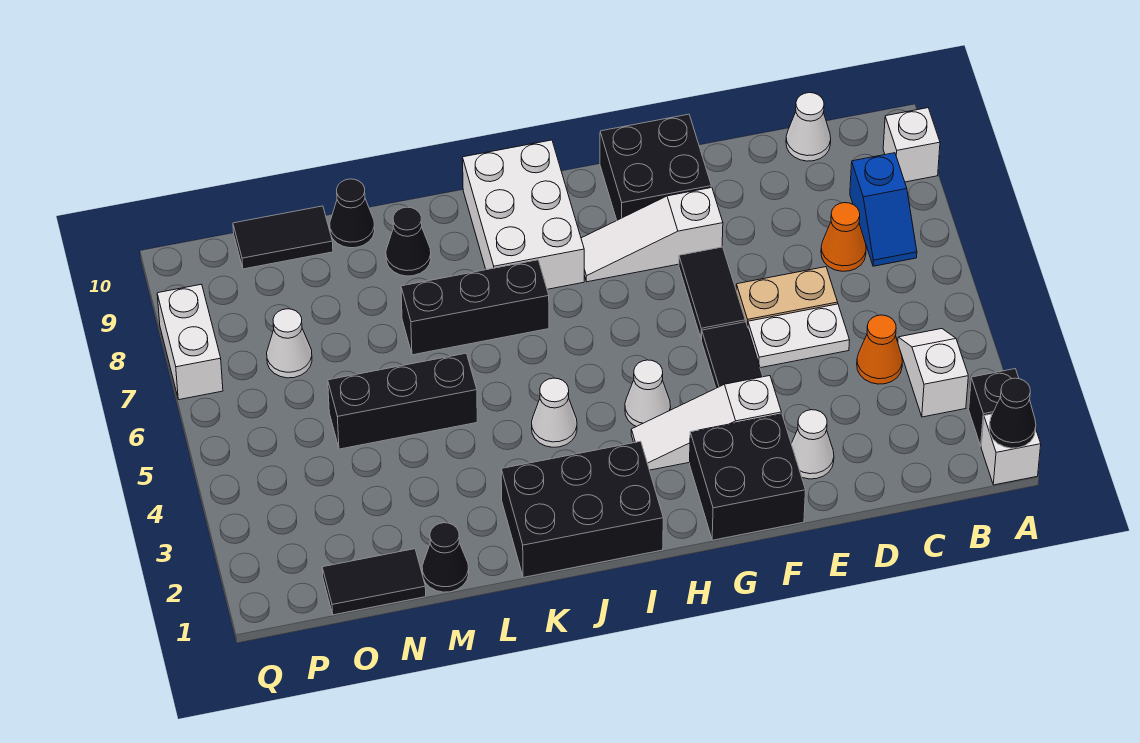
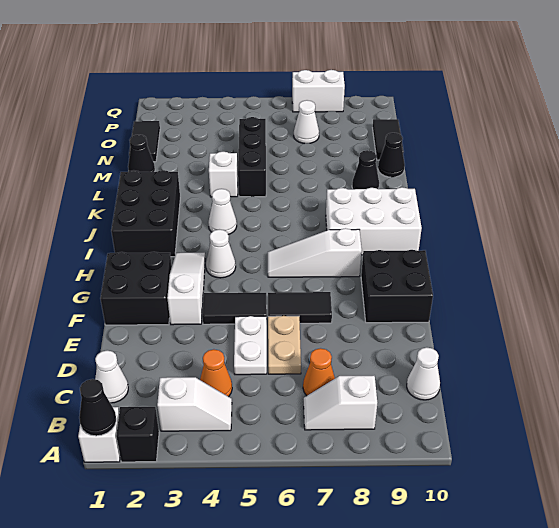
white 1x1 brick [883,108,940,182] -> white 1x1 brick moved to [209,152,238,197]
blue 1x2 slope [850,153,917,266] -> white 1x2 slope [304,376,377,430]
white 1x1 cone [791,410,834,479] -> white 1x1 cone moved to [95,350,128,403]
white 1x3 slope [581,187,723,282] -> white 1x3 slope turned to [268,228,362,277]
black 1x3 brick [401,260,549,355] -> none

